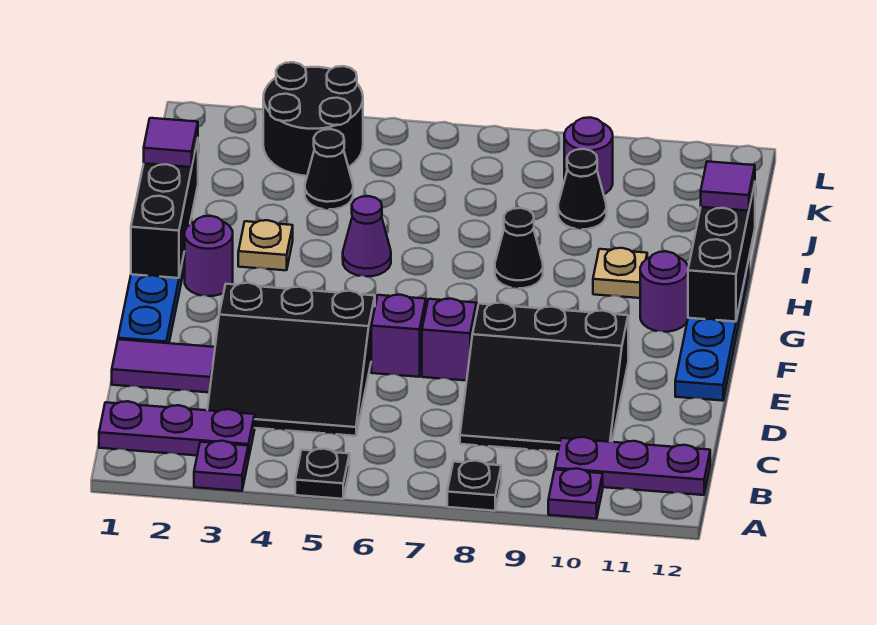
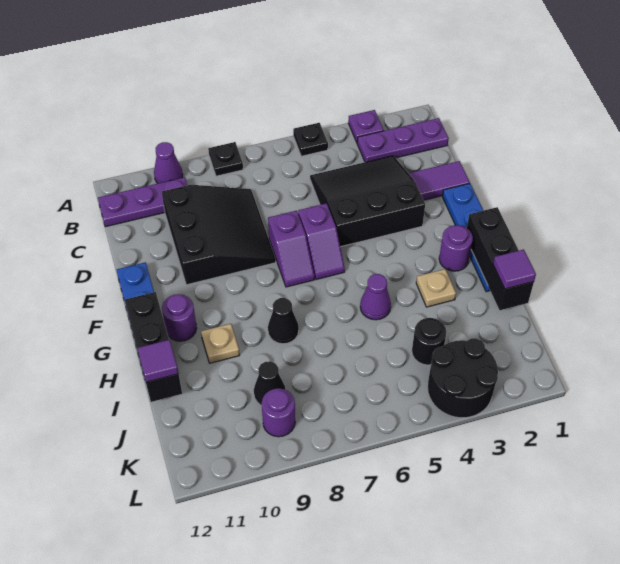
purple 1x1 plate [548,468,603,519] -> purple 1x1 cone [154,142,183,183]
black 3x3 slope [460,303,628,452] -> black 3x3 slope turned to [162,185,276,285]
black 1x1 cone [305,129,353,210] -> black 1x1 round brick [412,318,447,365]

